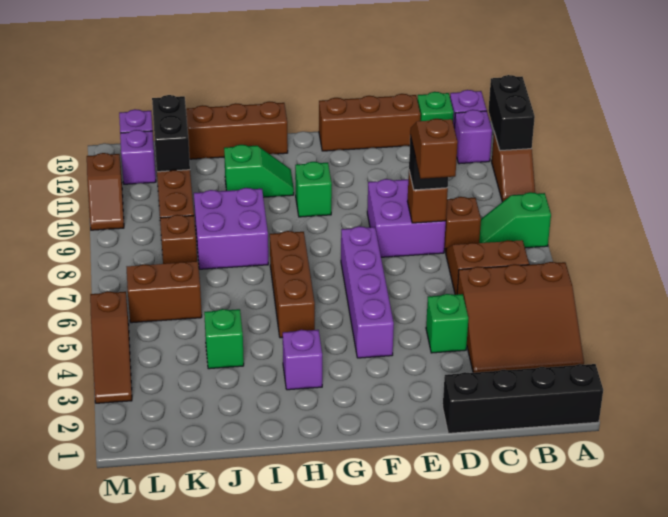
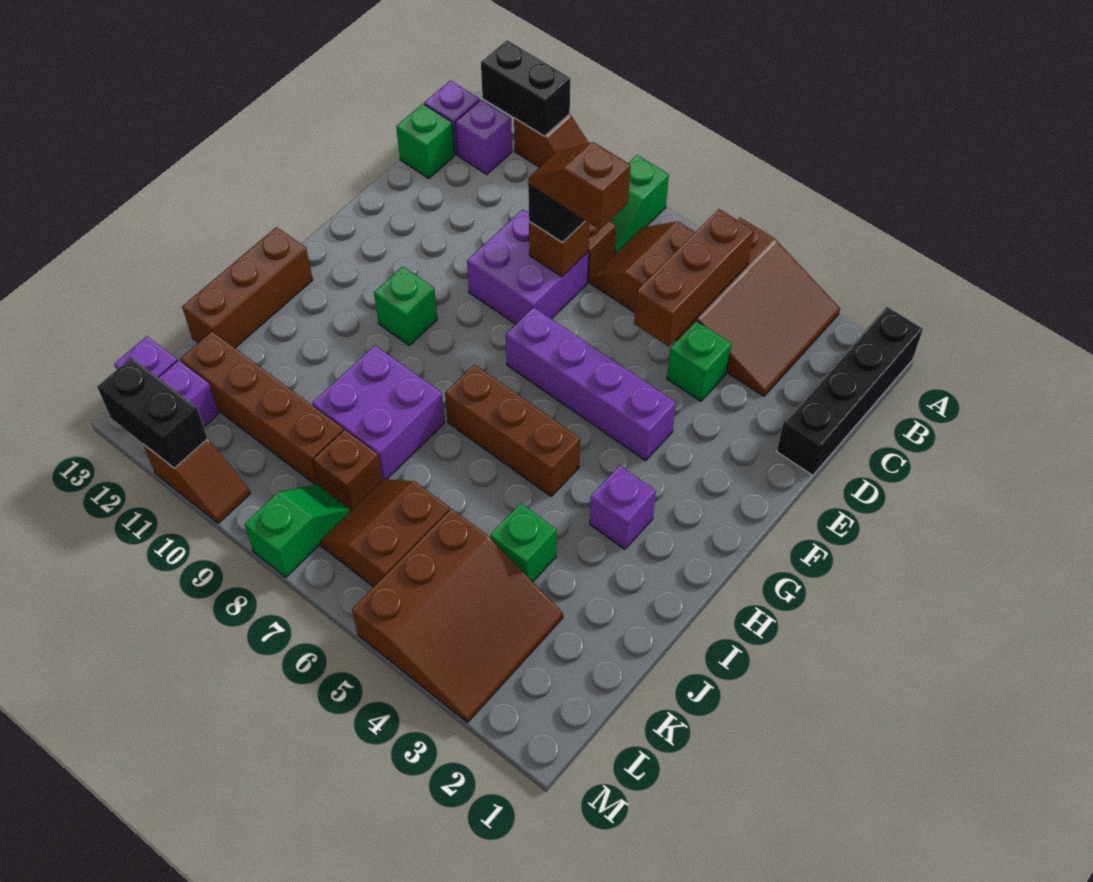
brown 1x3 brick [319,94,421,151] -> brown 1x3 brick moved to [634,209,754,346]
green 1x2 slope [224,145,294,197] -> green 1x2 slope moved to [244,485,350,577]
black 1x2 brick [152,95,190,172] -> black 1x2 brick moved to [97,357,208,468]
brown 1x3 slope [90,291,132,403] -> brown 3x3 slope [352,509,563,722]

